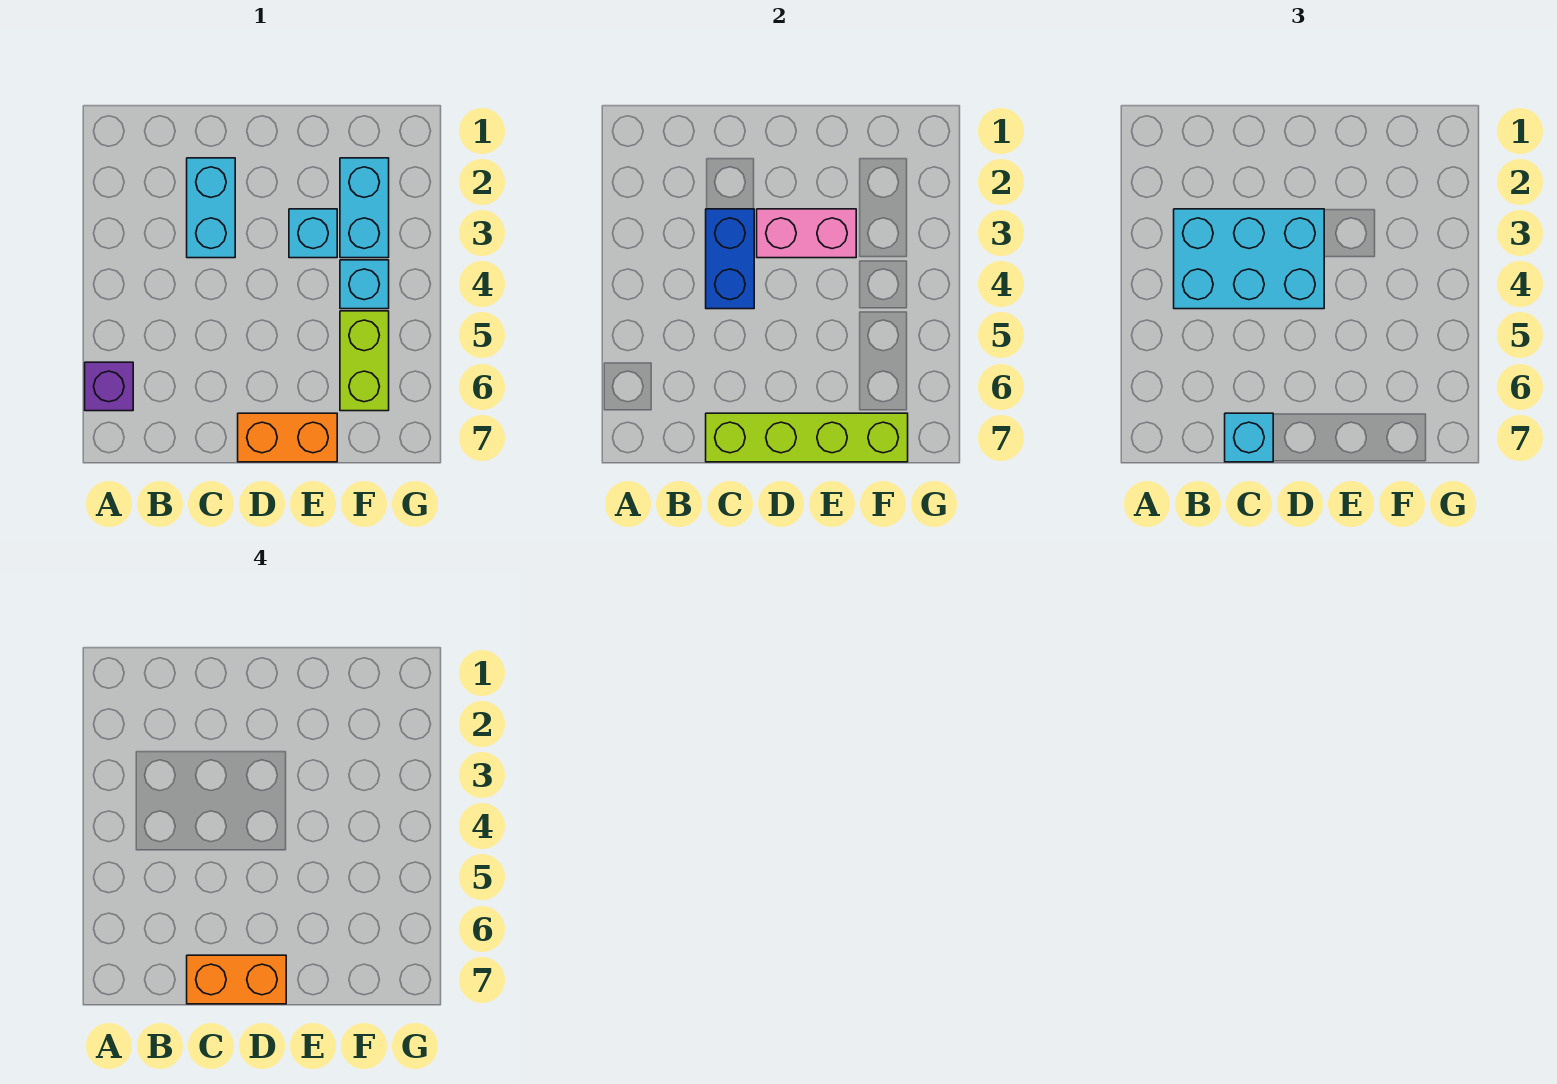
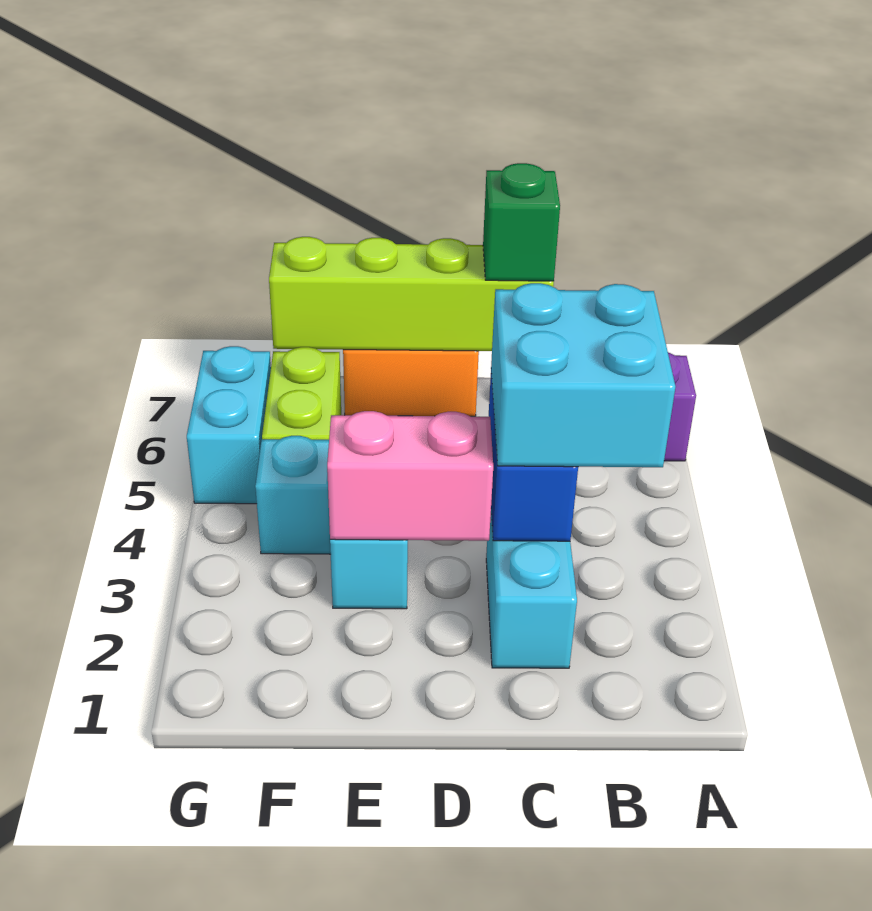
cyan 2x3 brick [1174,209,1324,309] -> cyan 2x2 brick [491,283,675,467]
cyan 1x1 brick [1225,413,1273,462] -> green 1x1 brick [483,163,560,281]
orange 1x2 brick [187,955,286,1004] -> none
cyan 1x2 brick [340,158,389,258] -> cyan 1x2 brick moved to [187,346,271,504]

